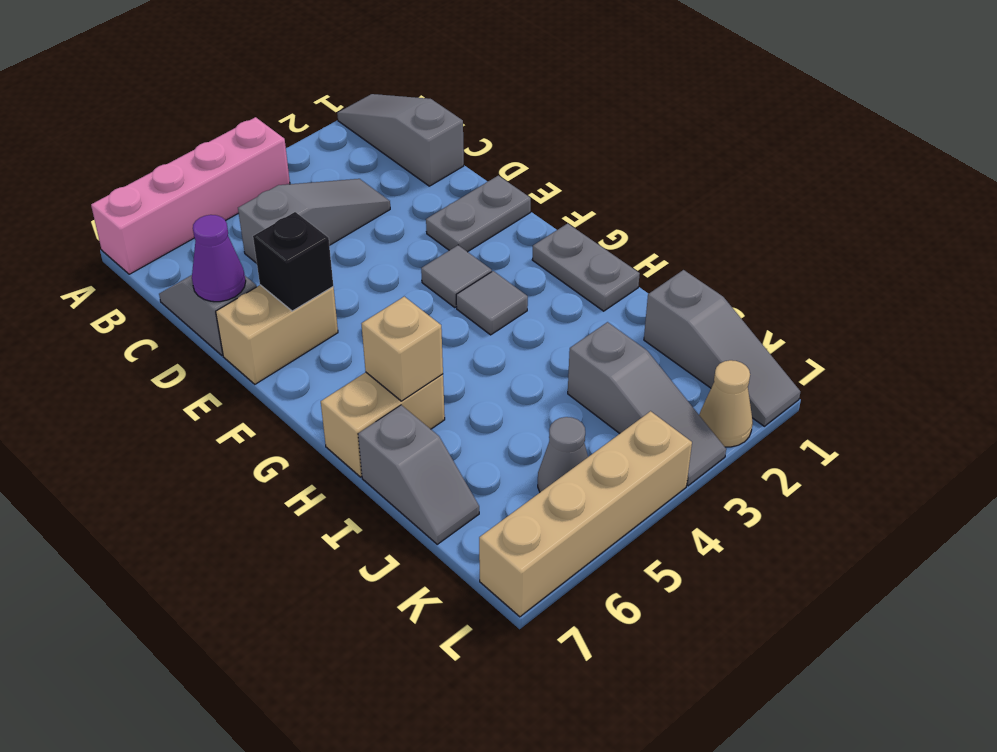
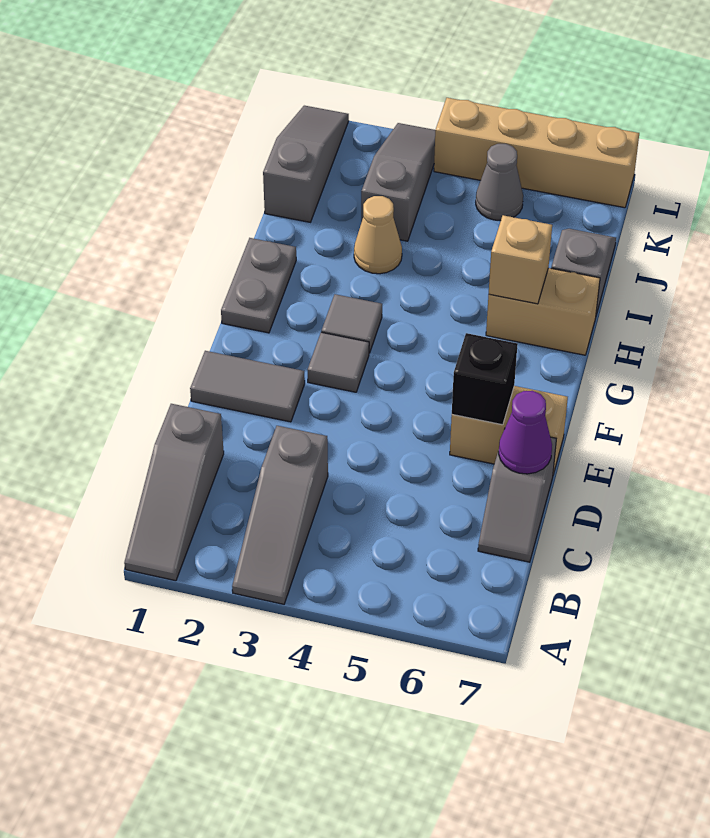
pink 1x4 brick [91,117,290,274] -> none
grey 1x3 slope [238,179,390,263] -> grey 1x3 slope turned to [232,426,328,604]
grey 1x2 plate [426,176,531,252] -> grey 1x2 tile [190,351,305,422]
tan 1x1 cone [699,360,753,447] -> tan 1x1 cone moved to [354,196,402,274]

